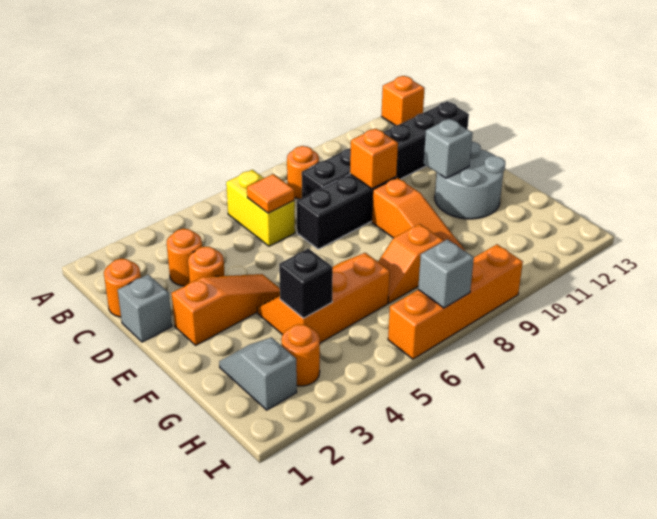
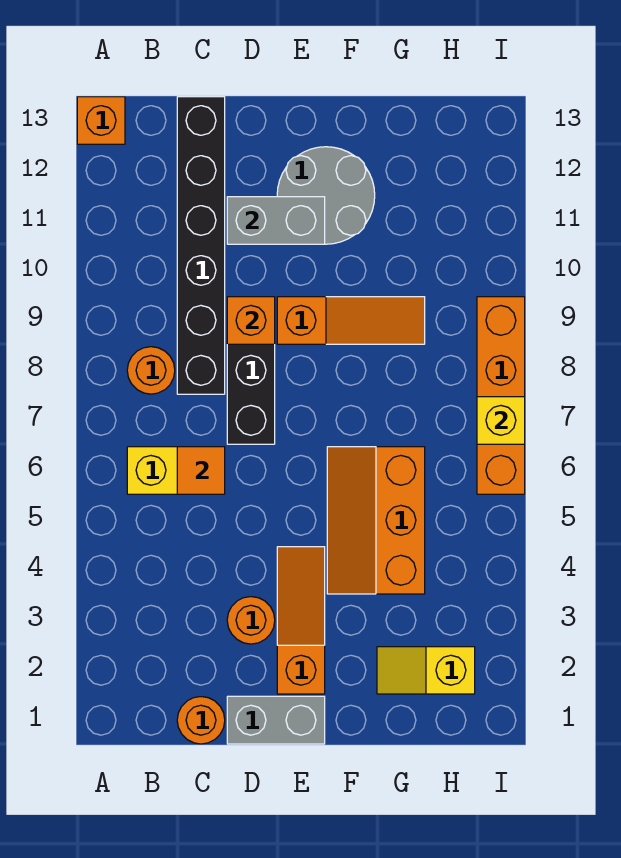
orange 1x1 round brick [167,229,202,286] -> none
grey 1x1 brick [118,275,172,342] -> grey 1x2 brick [227,696,325,744]
grey 1x1 brick [424,119,473,178] -> grey 1x2 brick [227,197,325,244]
grey 1x2 slope [219,337,297,410] -> yellow 1x2 slope [377,647,475,694]
black 1x1 brick [279,249,333,318] -> none
orange 1x2 slope [378,224,444,303] -> none
orange 1x1 round brick [281,324,320,386] -> none
grey 1x1 brick [418,239,474,308] -> yellow 1x1 brick [477,397,525,444]

